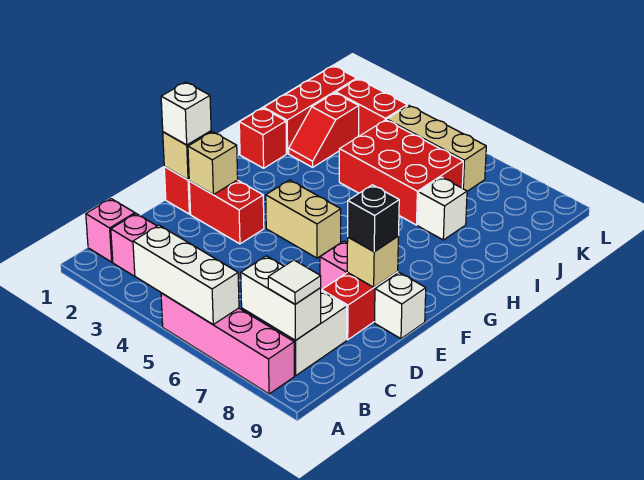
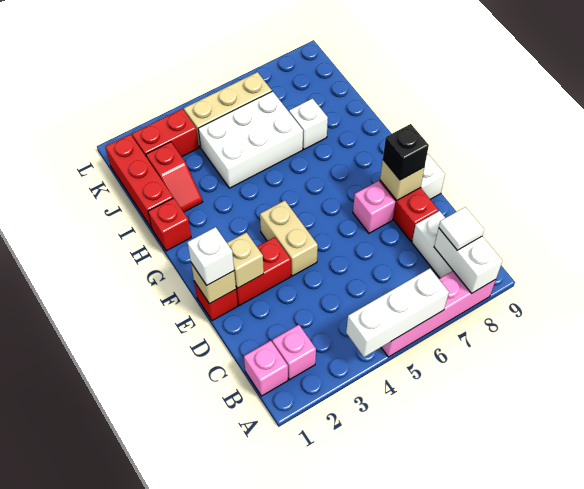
white 1x2 brick [241,256,321,341] -> white 1x2 brick turned to [434,228,502,294]
tan 1x2 brick [266,180,341,258] -> tan 1x2 brick turned to [260,200,318,276]
red 2x3 brick [339,120,463,225] -> white 2x3 brick [198,91,303,188]

